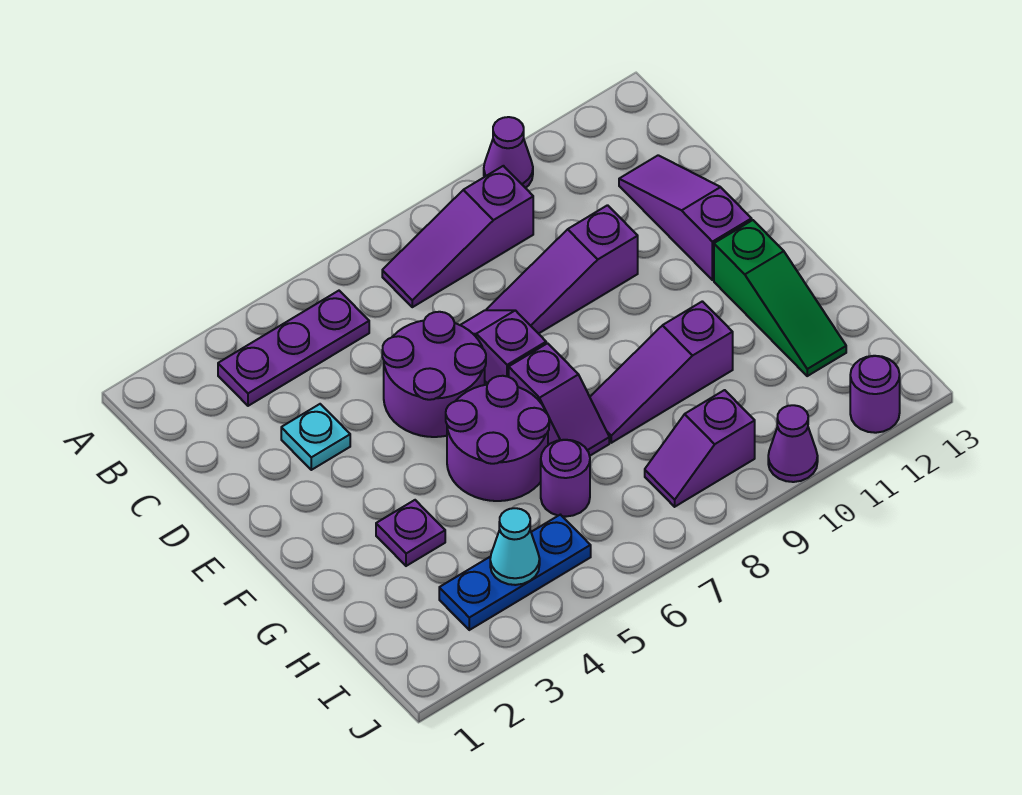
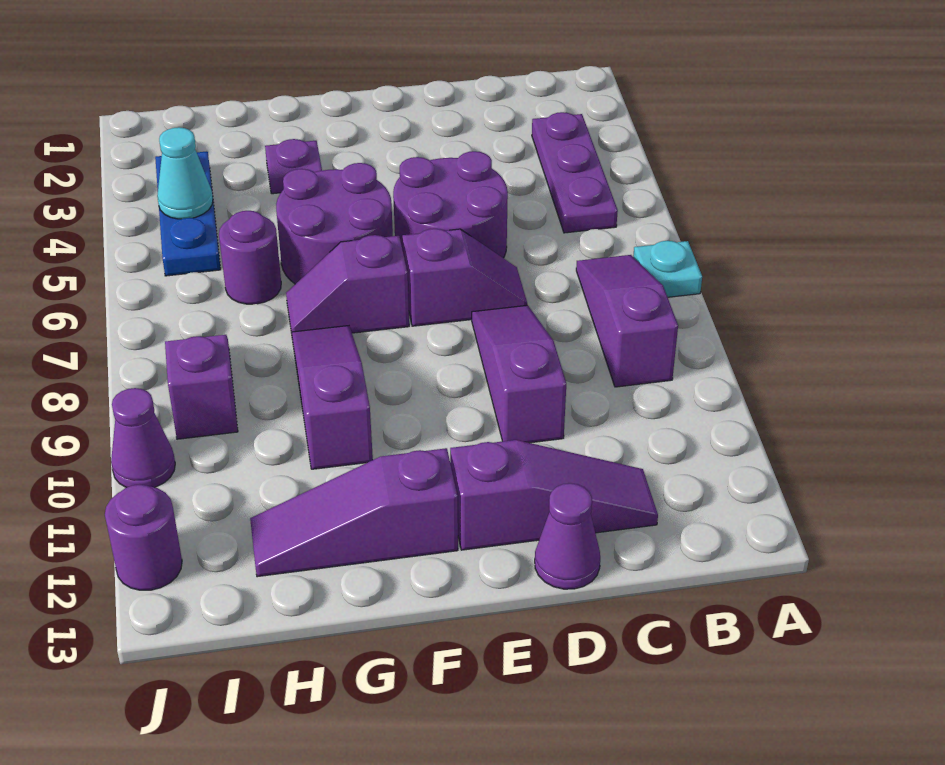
purple 1x1 cone [484,117,533,188] -> purple 1x1 cone moved to [535,483,600,589]
cyan 1x1 plate [281,404,350,470] -> cyan 1x1 plate moved to [633,241,702,297]
green 1x3 slope [714,220,846,376] -> purple 1x3 slope [250,448,458,577]

